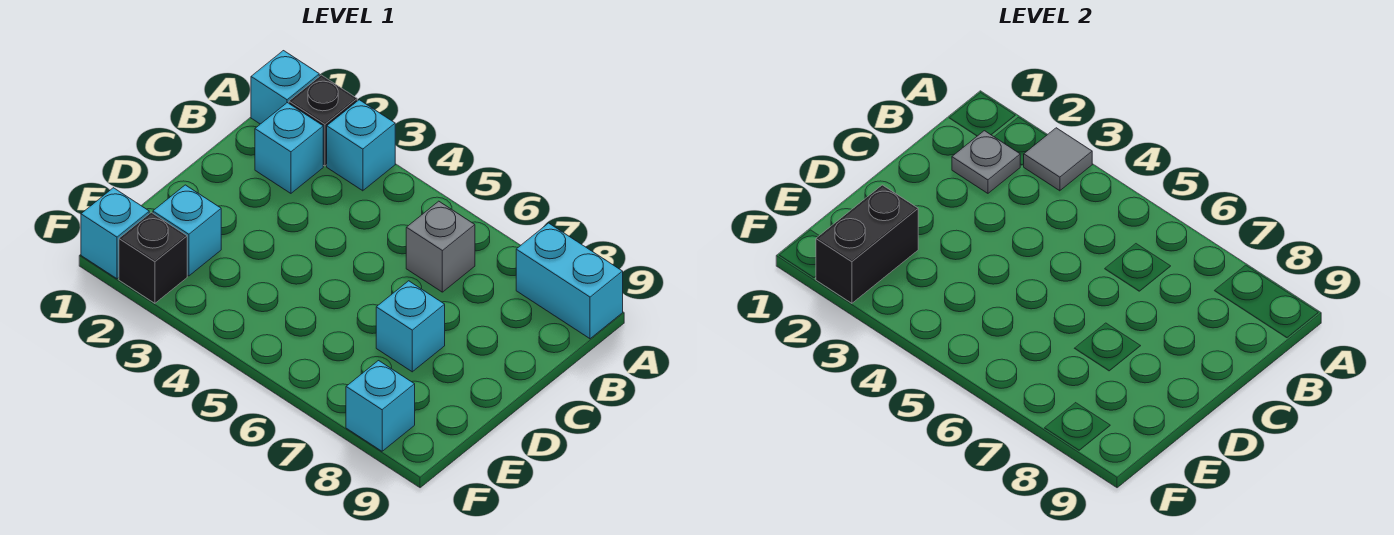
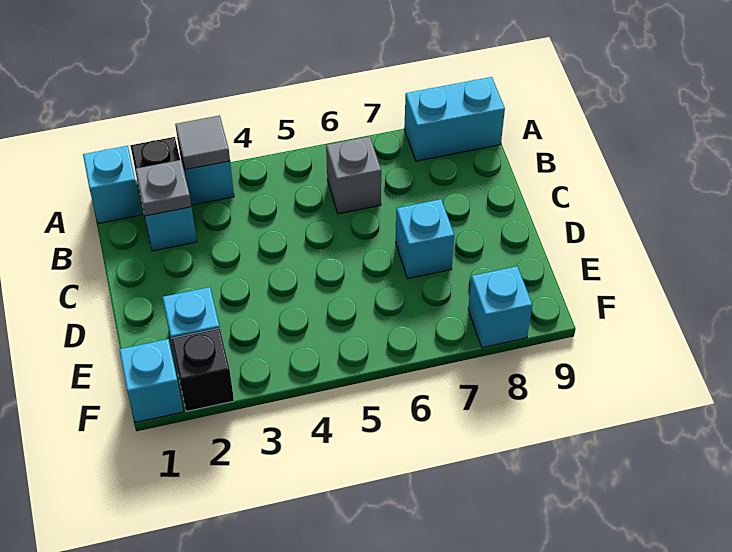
black 1x2 brick [816,185,918,303] -> none

